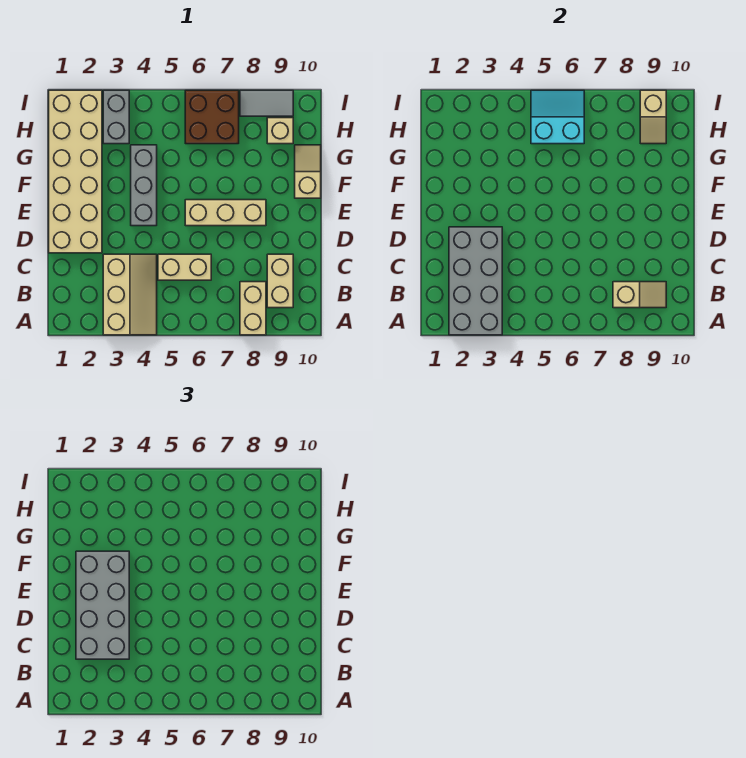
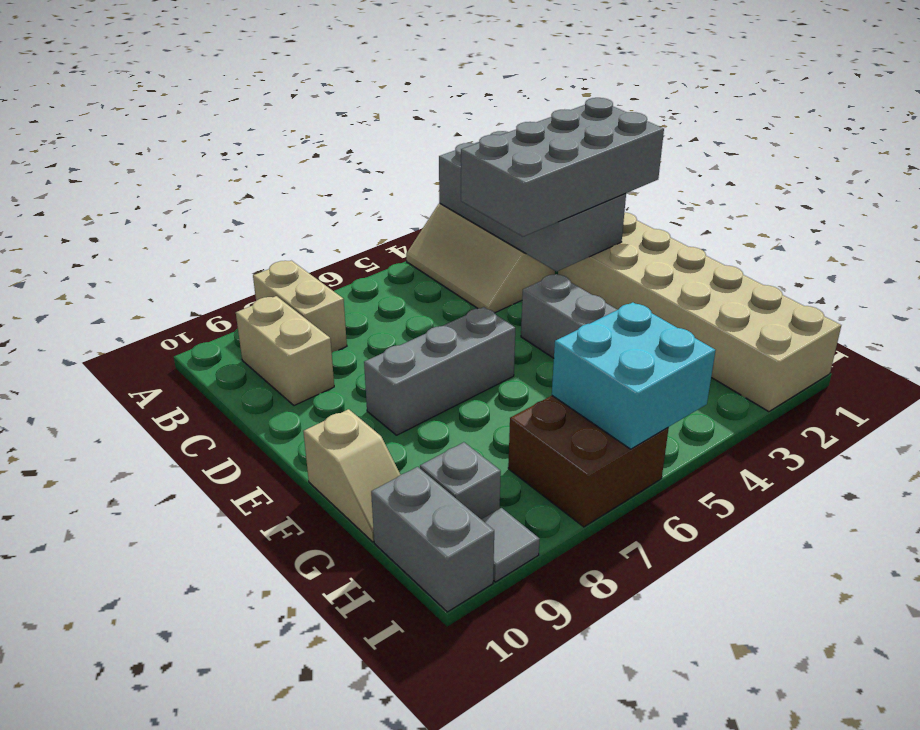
tan 1x2 slope [613,282,666,308] -> none
grey 2x4 brick [76,551,129,659] -> grey 2x4 brick turned to [461,98,664,237]
tan 1x2 brick [158,254,211,280] -> none
tan 1x3 brick [185,200,266,226] -> grey 1x3 brick [364,307,515,435]
grey 1x2 brick [103,90,129,144] -> grey 1x2 brick moved to [371,467,494,612]
cyan 2x2 slope [531,90,584,144] -> cyan 2x2 brick [552,302,716,449]
tan 1x1 brick [267,118,293,144] -> grey 1x1 brick [420,442,501,519]
tan 1x2 slope [640,90,666,144] -> none
grey 1x2 tile [240,90,293,116] -> grey 1x1 tile [481,508,540,582]

